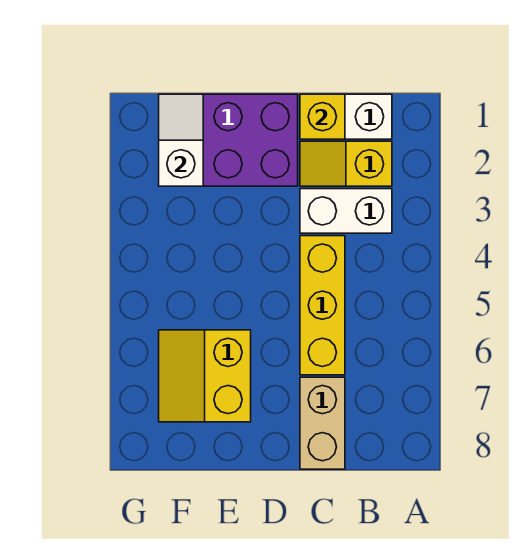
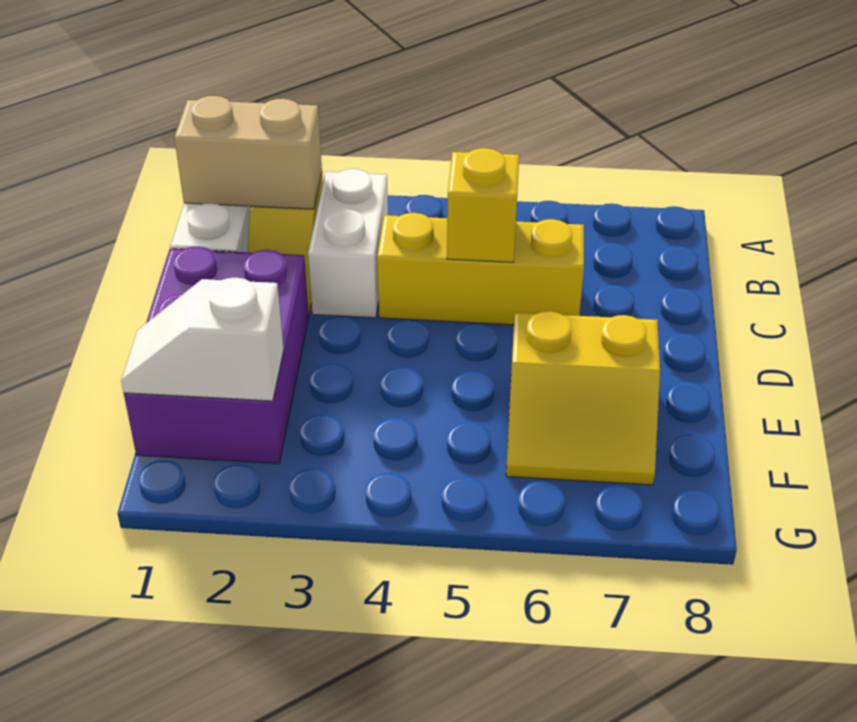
yellow 1x1 brick [300,94,345,139] -> yellow 1x1 brick moved to [447,148,519,262]
tan 1x2 brick [300,377,345,469] -> tan 1x2 brick moved to [174,96,322,209]

